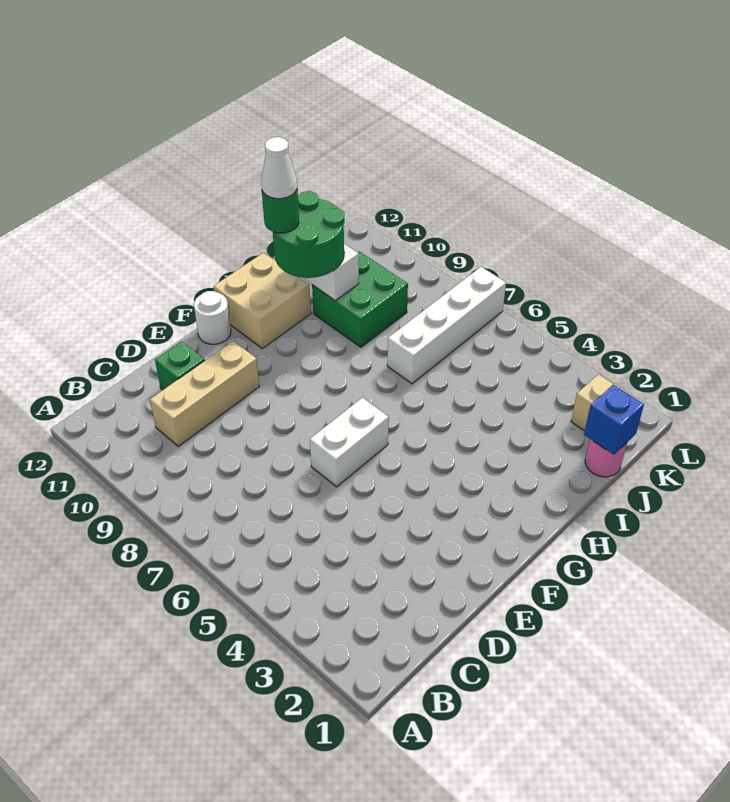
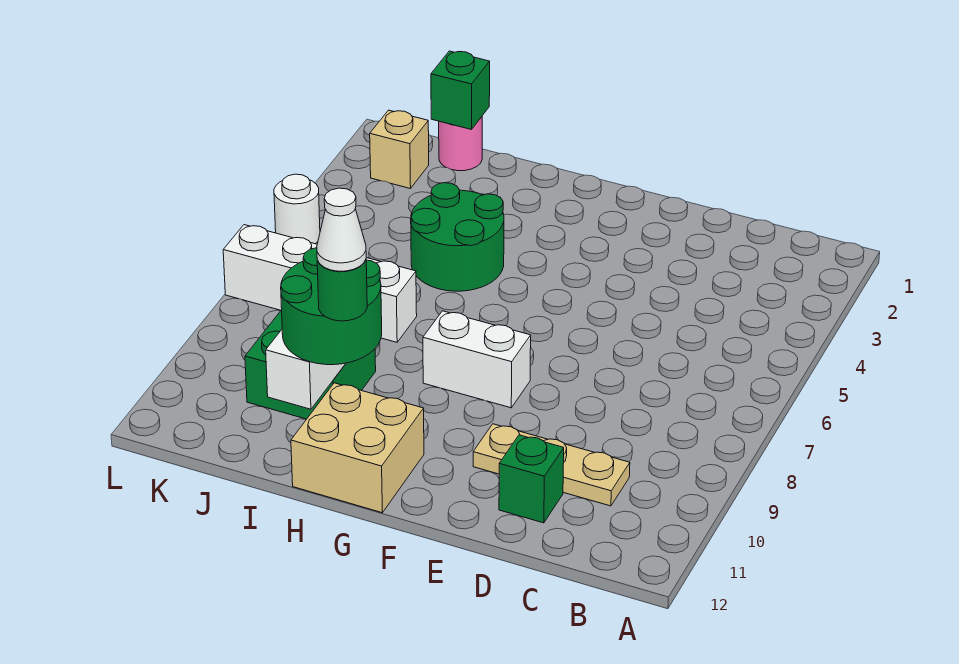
tan 1x3 brick [150,341,259,446] -> tan 1x3 plate [473,424,630,506]
white 1x2 brick [310,398,389,487] -> white 1x2 brick moved to [423,311,531,408]
white 1x1 round brick [194,291,231,344] -> white 1x1 round brick moved to [274,174,320,244]
none -> green 2x2 round brick [411,183,504,291]
blue 1x1 brick [584,385,644,455] -> green 1x1 brick [431,51,490,130]

